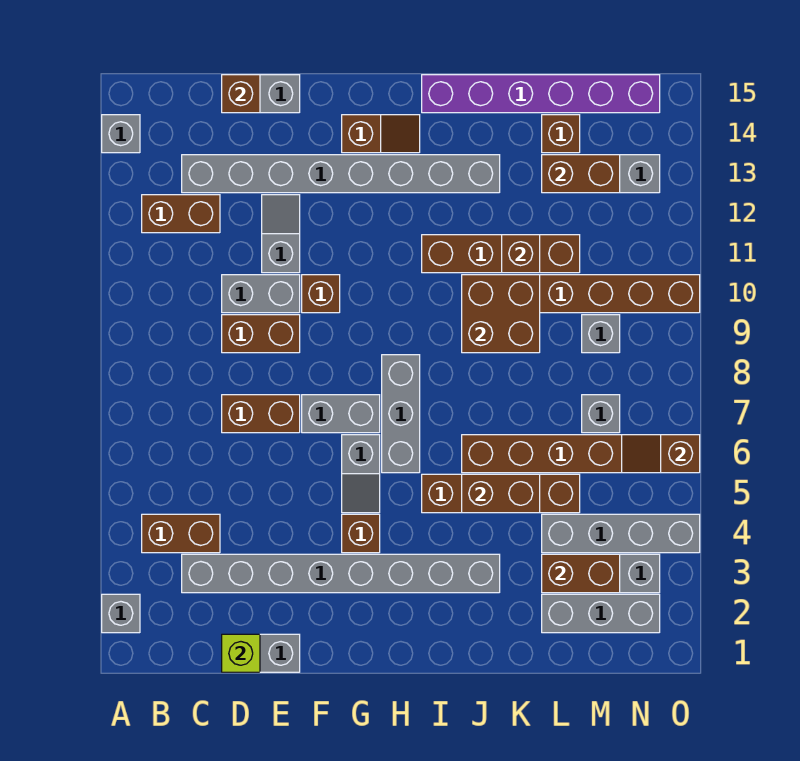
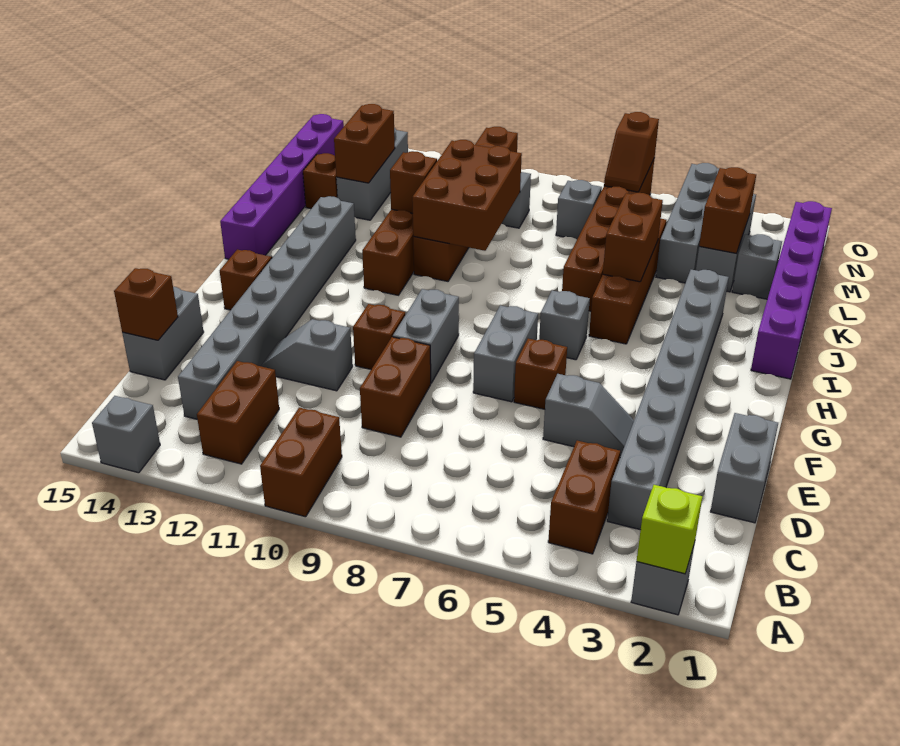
lime 1x1 brick [222,634,260,672] -> lime 1x1 brick moved to [637,485,703,574]
brown 1x2 brick [222,395,300,433] -> brown 1x2 brick moved to [260,408,342,517]
grey 1x2 brick [222,275,300,313] -> grey 1x2 brick moved to [393,289,459,383]
brown 1x1 brick [342,514,380,553] -> brown 1x1 brick moved to [514,339,567,409]
grey 1x2 slope [342,435,380,513] -> grey 1x2 slope moved to [543,374,634,457]
grey 1x3 brick [382,355,420,473] -> grey 1x1 brick [539,290,590,360]
none -> purple 1x6 brick [751,201,832,379]
brown 2x2 brick [462,275,540,353] -> brown 2x3 brick [412,140,522,251]
grey 1x3 brick [542,594,660,633] -> grey 1x1 brick [732,234,782,299]

